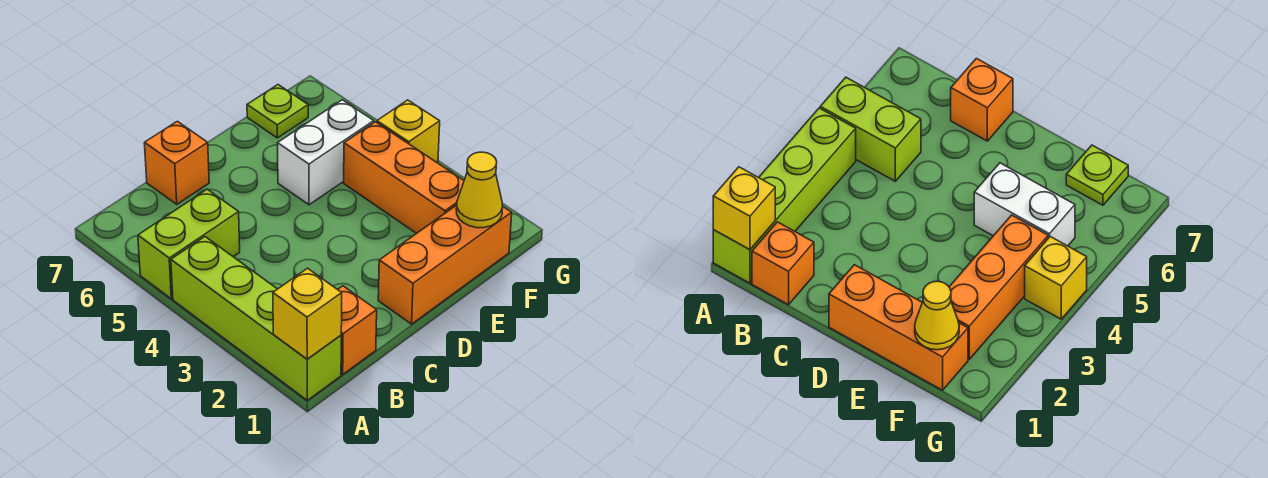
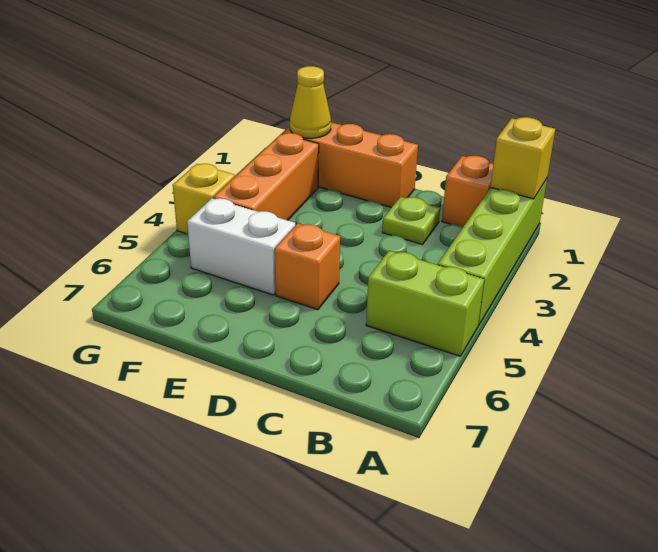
orange 1x1 brick [145,121,209,204] -> orange 1x1 brick moved to [275,223,340,310]
lime 1x1 plate [247,85,308,138] -> lime 1x1 plate moved to [382,197,440,244]

